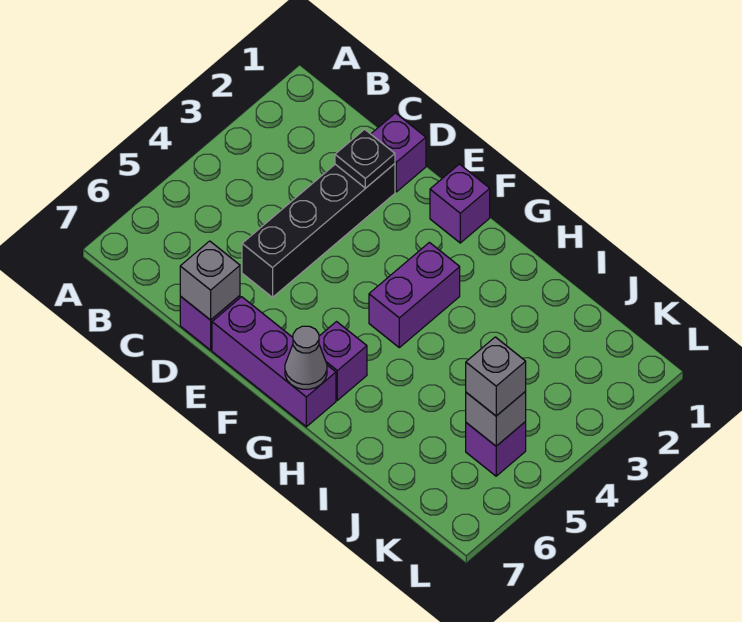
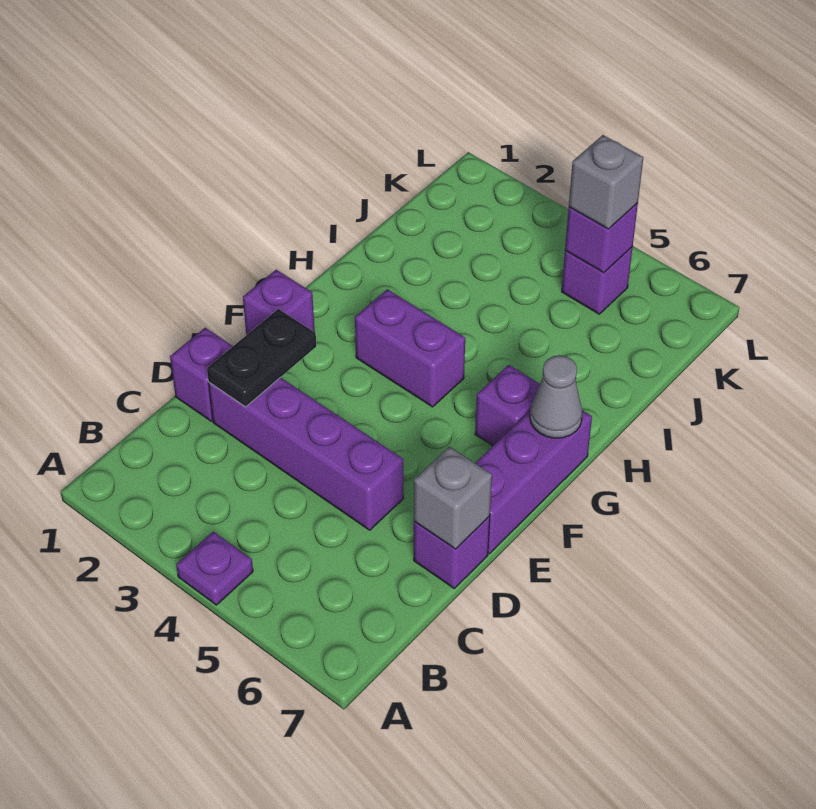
none -> purple 1x1 plate [176,532,253,605]
black 1x4 brick [242,164,395,297] -> purple 1x4 brick [208,377,403,530]
black 1x1 plate [335,129,395,188] -> black 1x2 plate [207,309,316,407]
grey 1x1 brick [466,391,526,446] -> purple 1x1 brick [565,203,638,273]

